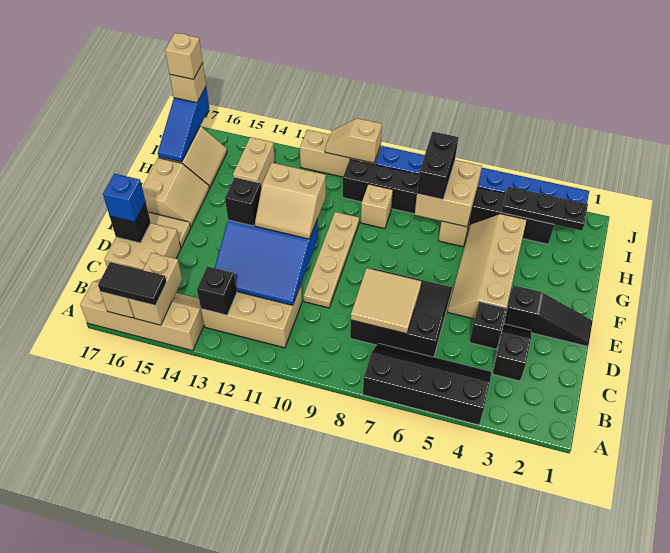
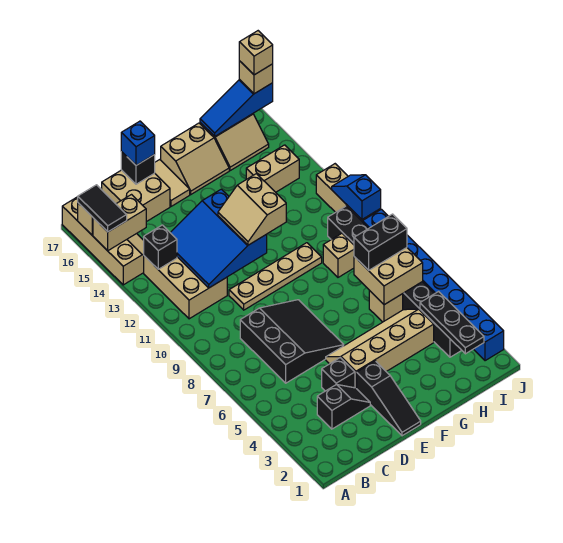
black 2x4 slope [363,343,491,425] -> none
tan 2x2 tile [351,268,421,334] -> none
black 1x1 brick [225,178,261,226] -> none
tan 1x2 slope [325,118,382,163] -> blue 1x2 slope [332,175,381,219]

